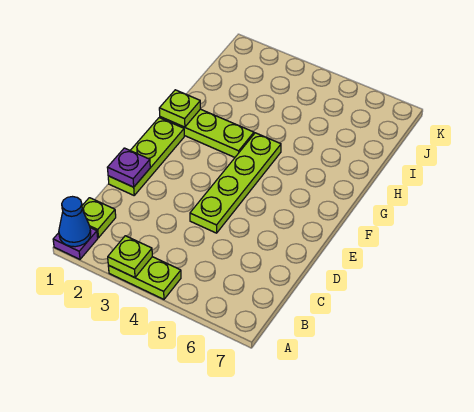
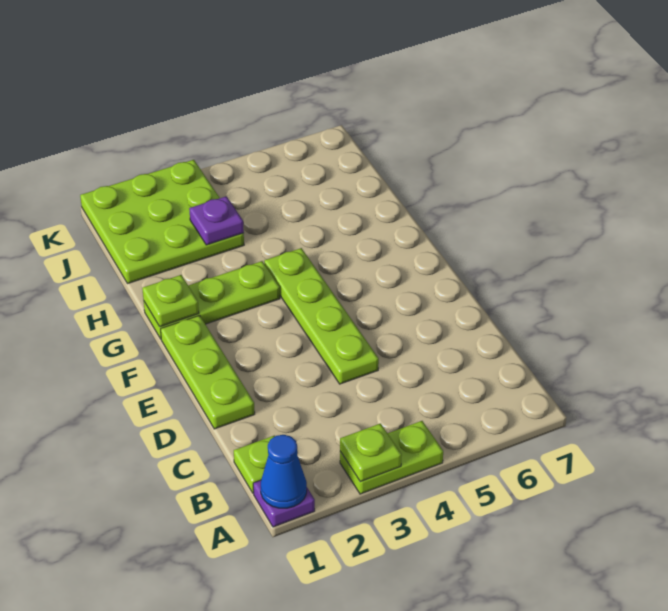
purple 1x1 plate [107,148,150,187] -> purple 1x1 plate moved to [189,196,244,245]
none -> lime 3x3 plate [80,160,244,284]

